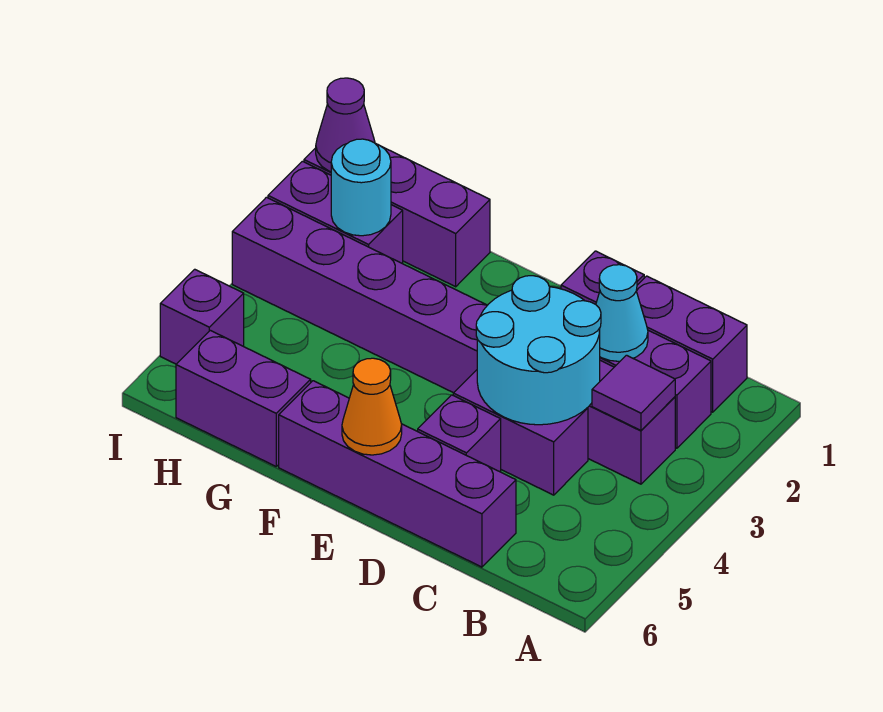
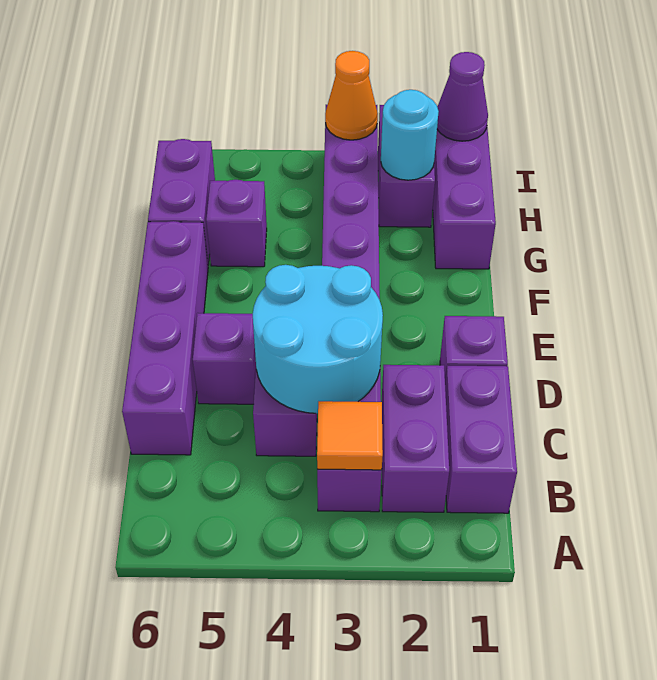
purple 1x1 tile [592,355,675,430] -> orange 1x1 tile [317,401,383,470]
cyan 1x1 cone [596,265,648,361] -> none
orange 1x1 cone [342,358,402,455] -> orange 1x1 cone moved to [325,51,378,140]
purple 1x1 brick [160,269,244,364] -> purple 1x1 brick moved to [206,180,267,267]

